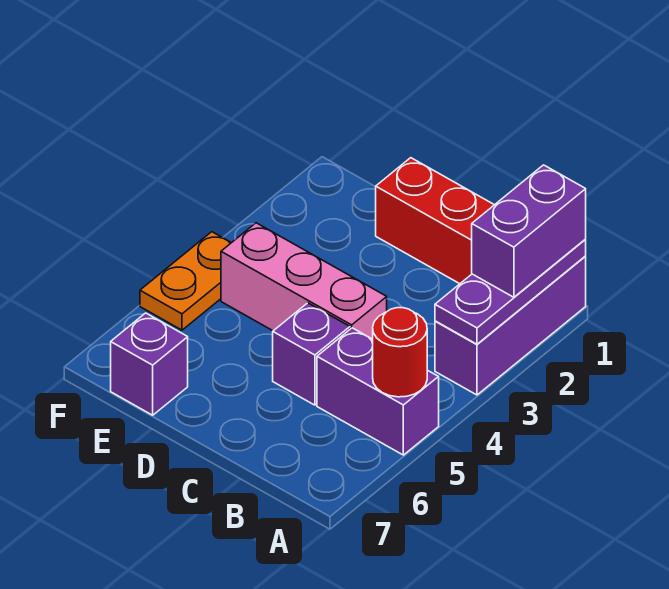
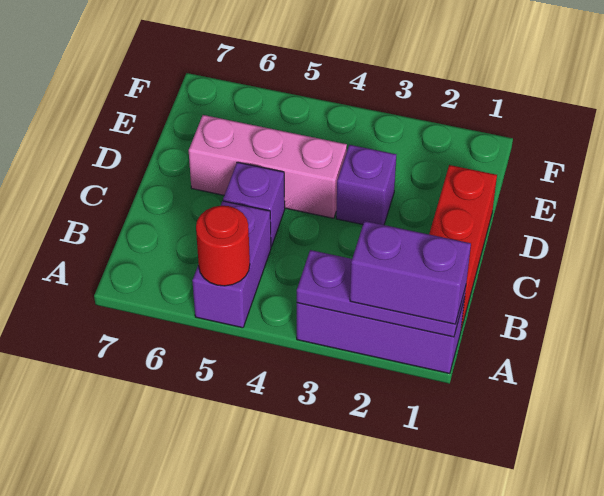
pink 1x3 brick [221,223,387,339] -> pink 1x3 brick turned to [189,115,347,218]
purple 1x1 brick [111,313,188,415] -> purple 1x1 brick moved to [336,145,396,225]
orange 1x2 plate [140,232,231,330] -> none

